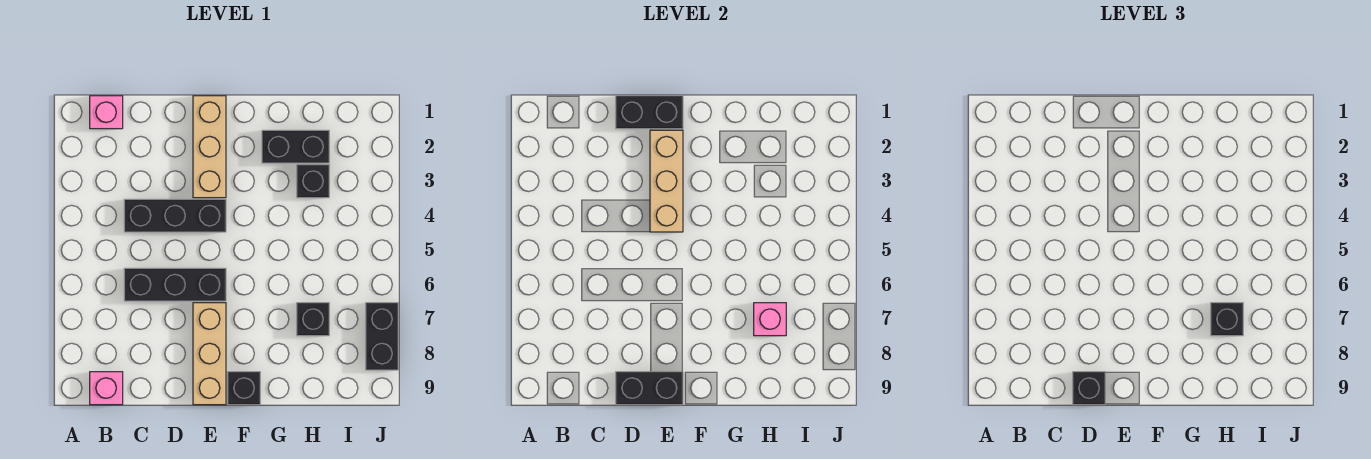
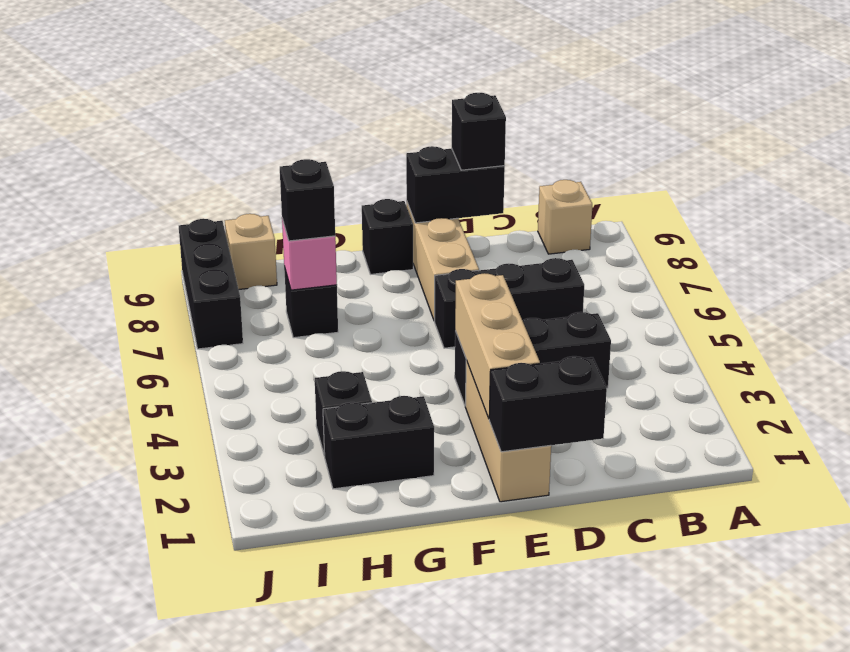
pink 1x1 brick [90,96,123,129] -> none
pink 1x1 brick [90,372,123,405] -> tan 1x1 brick [538,180,592,254]
none -> tan 1x1 brick [225,214,277,289]
black 1x2 brick [366,303,398,370] -> black 1x3 brick [179,219,243,349]

